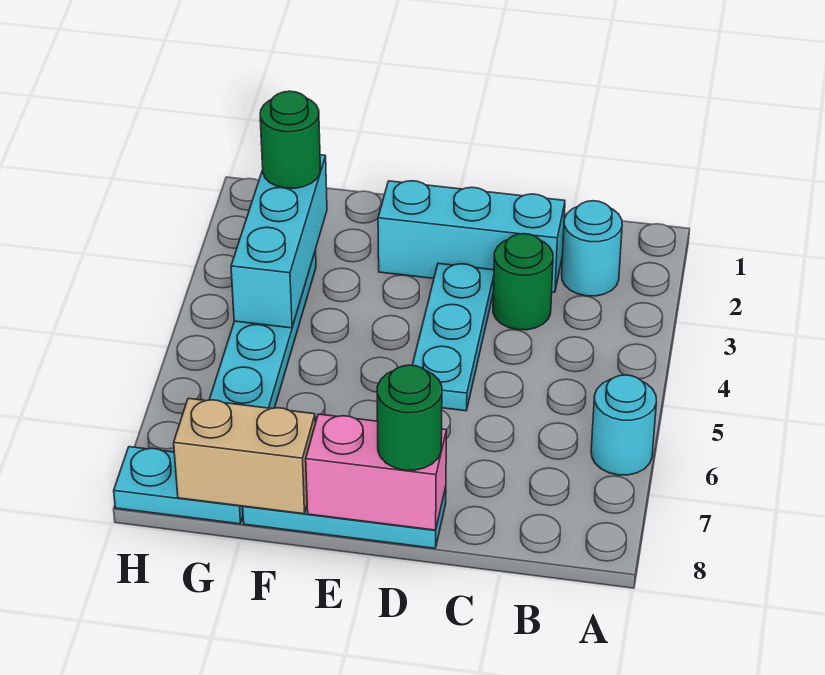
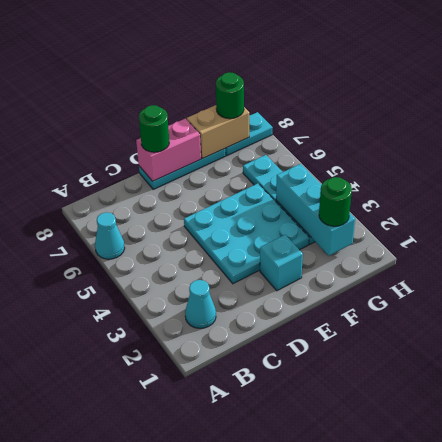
cyan 1x1 round brick [591,375,656,475] -> cyan 1x1 cone [95,212,125,259]
cyan 1x1 round brick [562,201,622,296] -> cyan 1x1 cone [185,280,216,328]
cyan 1x3 brick [378,181,565,292] -> cyan 1x1 brick [260,235,303,291]
green 1x1 round brick [493,234,553,330] -> green 1x1 round brick moved to [216,72,244,119]
cyan 1x3 plate [413,263,494,411] -> cyan 3x3 plate [184,183,309,284]

